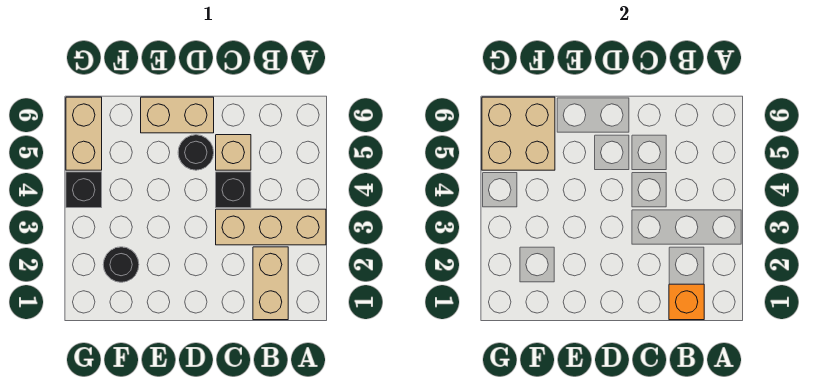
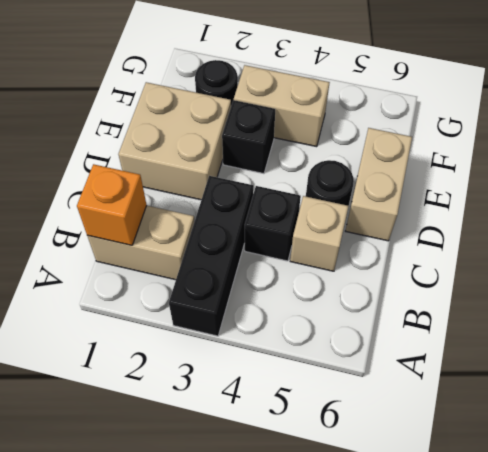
tan 1x3 brick [216,209,326,245] -> black 1x3 brick [169,176,254,336]
tan 2x2 brick [482,97,555,170] -> tan 2x2 brick moved to [118,82,231,200]
black 1x1 brick [66,172,102,208] -> black 1x1 brick moved to [222,100,275,174]
tan 1x2 brick [66,97,102,170] -> tan 1x2 brick moved to [234,65,330,147]

